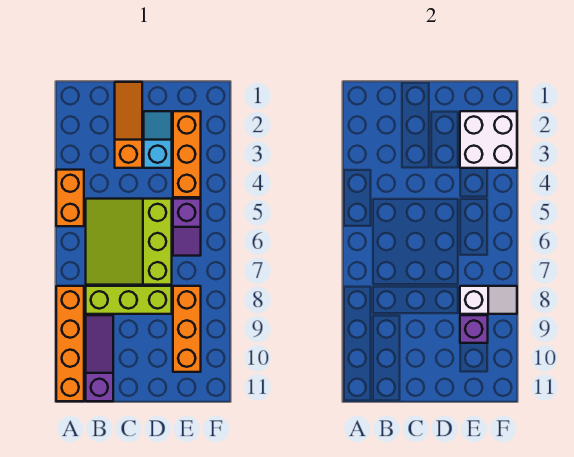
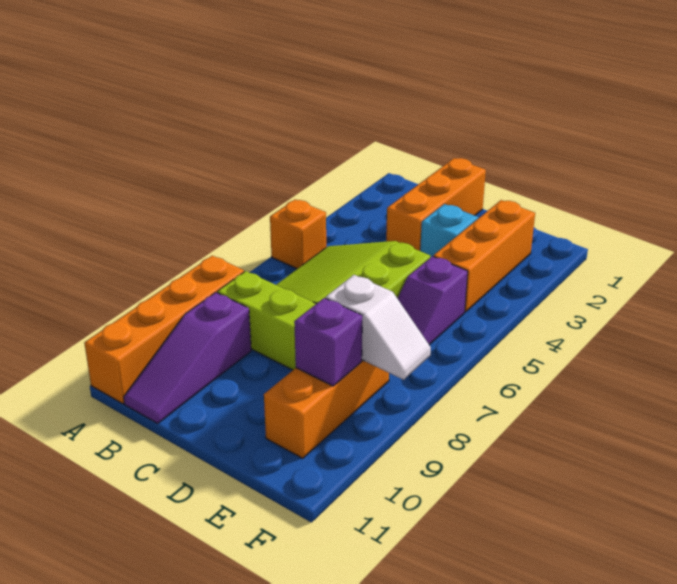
orange 1x2 brick [56,170,84,226] -> orange 1x1 brick [270,200,326,269]
purple 1x3 slope [86,315,113,401] -> purple 1x3 slope turned to [124,292,251,423]
orange 1x3 slope [115,82,142,168] -> orange 1x3 brick [386,158,486,251]
white 2x2 brick [460,111,517,168] -> none

